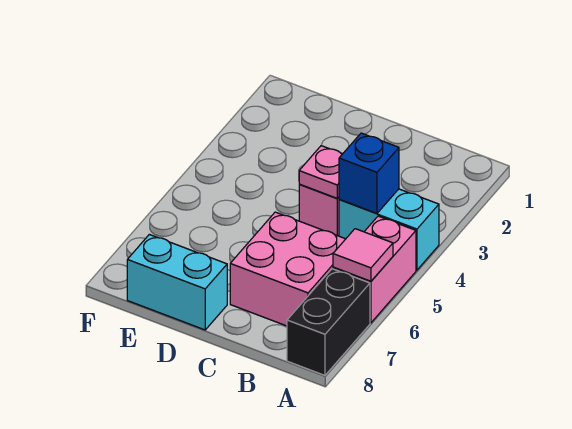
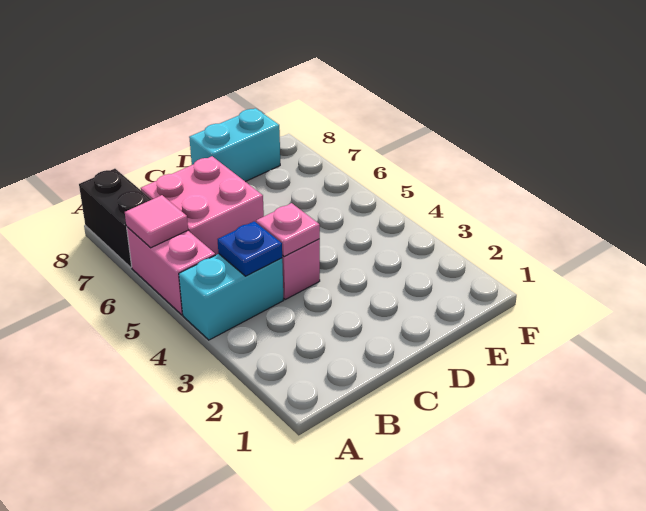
blue 1x1 brick [339,133,399,214] -> blue 1x1 plate [218,221,282,276]

